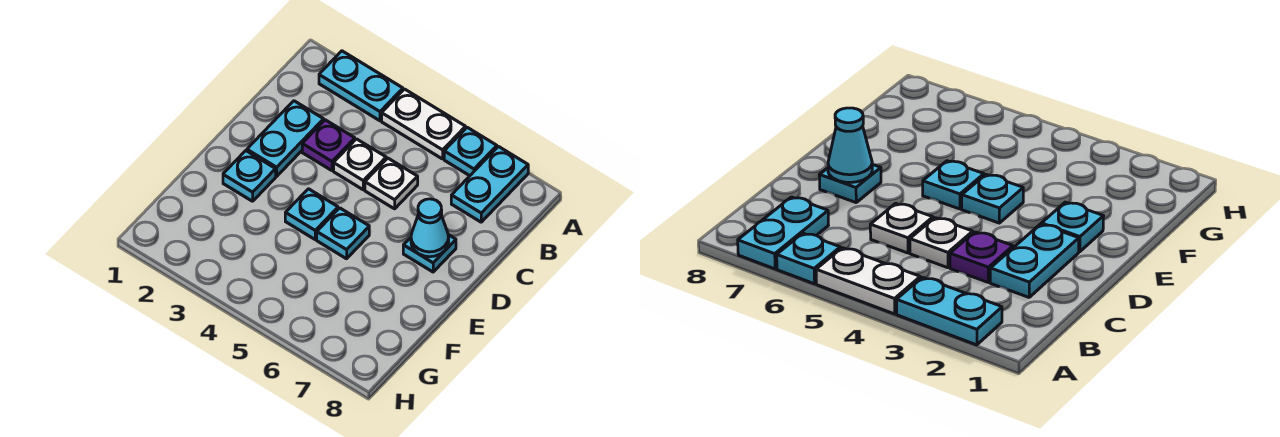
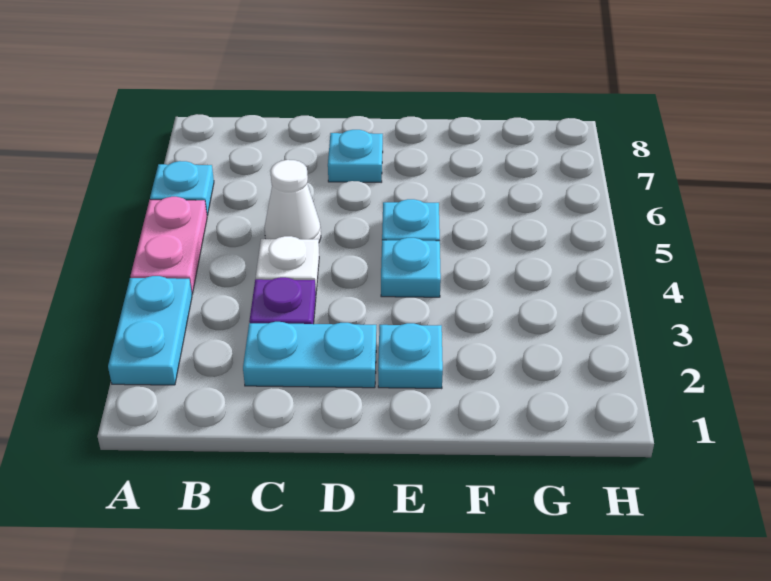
white 1x2 plate [382,89,466,159] -> pink 1x2 plate [131,197,207,294]
cyan 1x2 plate [451,147,528,222] -> none
white 1x1 plate [365,158,418,209] -> white 1x1 cone [264,160,321,242]
cyan 1x1 cone [411,199,449,257] -> none

